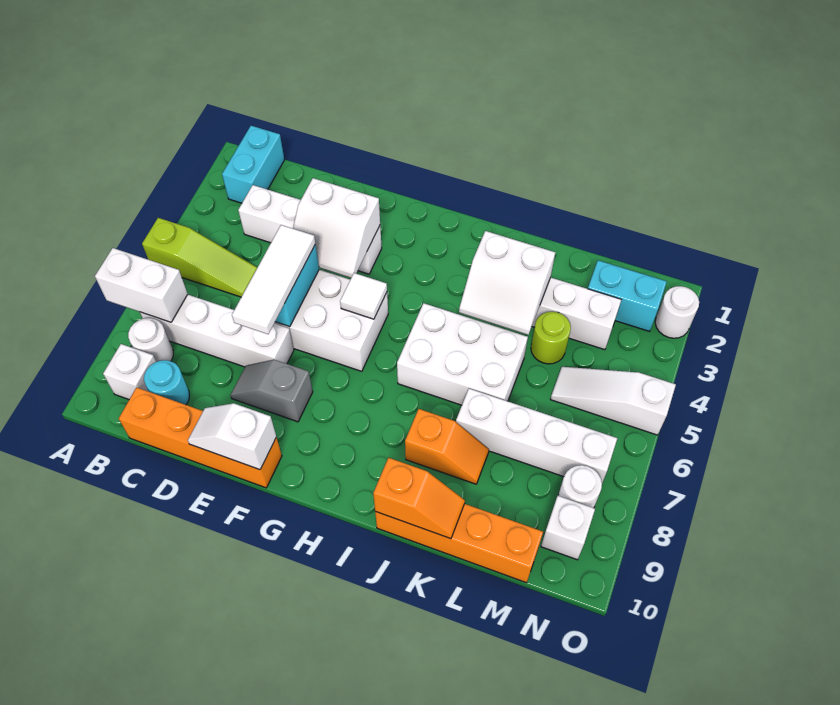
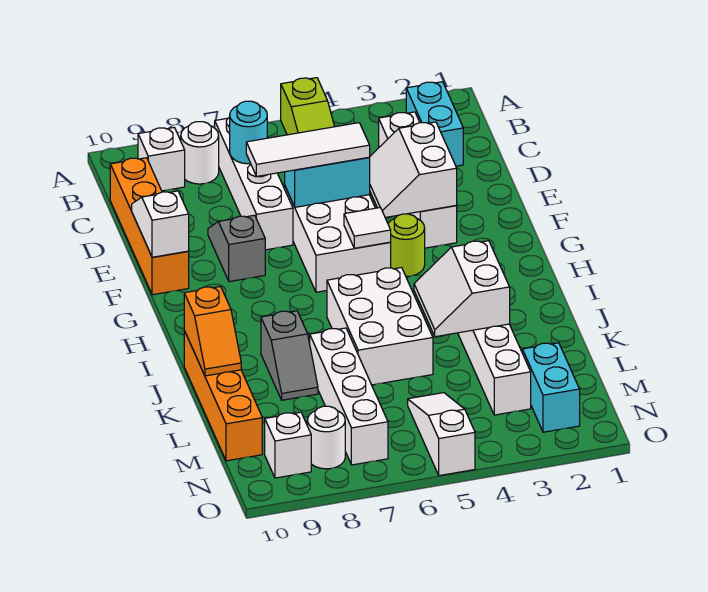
white 1x2 brick [95,248,188,322] -> none
cyan 1x2 brick [222,126,284,203] -> cyan 1x2 brick turned to [406,82,463,166]
cyan 1x1 round brick [144,360,189,405] -> cyan 1x1 round brick moved to [230,101,267,164]
orange 1x2 slope [405,409,489,484] -> grey 1x2 slope [261,311,318,400]
lime 1x1 round brick [531,312,571,364] -> lime 1x1 round brick moved to [388,214,425,276]
white 1x1 round brick [655,286,699,338] -> none

